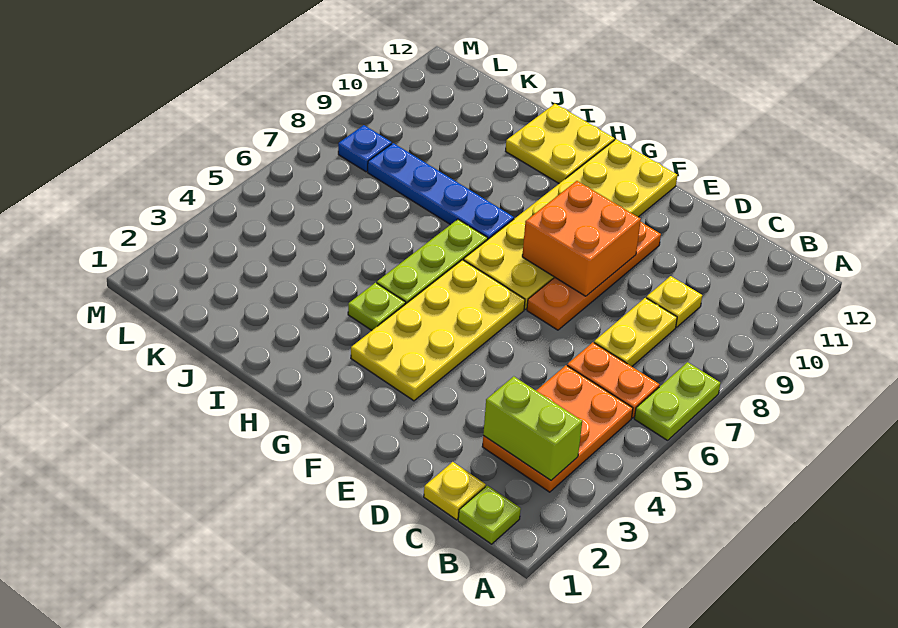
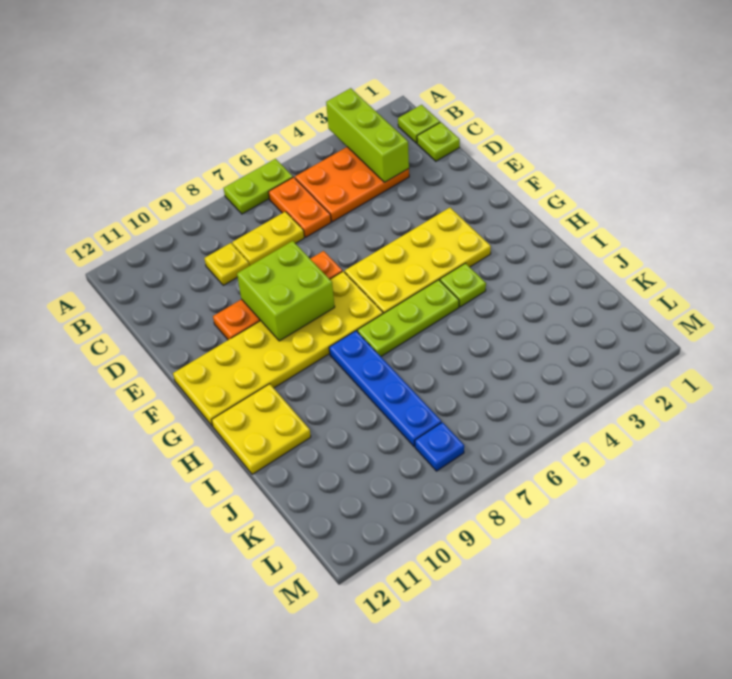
lime 1x2 brick [483,376,582,480] -> lime 1x3 brick [326,88,409,182]
yellow 1x1 plate [424,462,486,520] -> lime 1x1 plate [417,122,460,161]
orange 2x2 brick [522,181,641,296] -> lime 2x2 brick [237,241,335,341]

